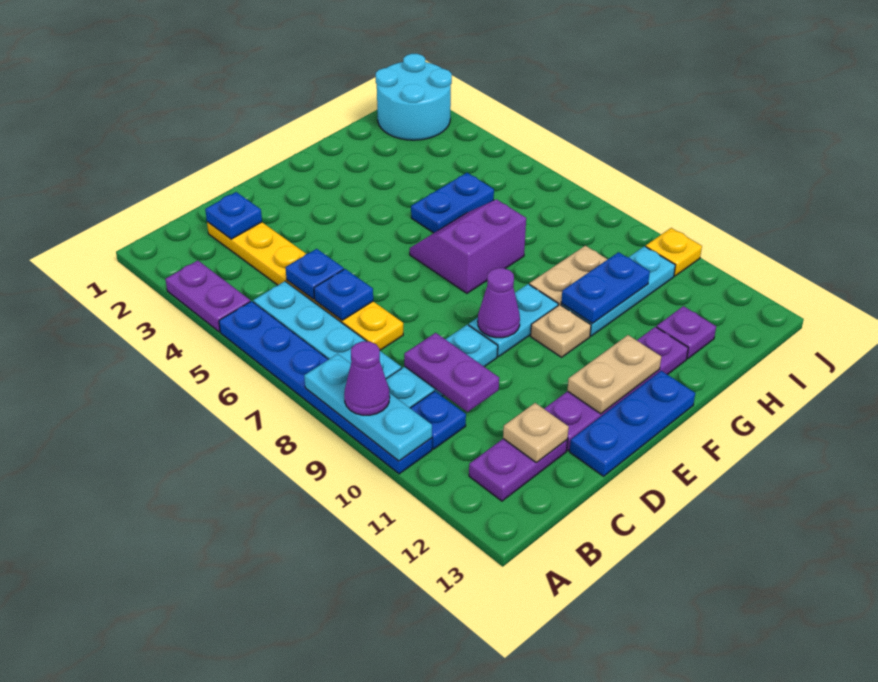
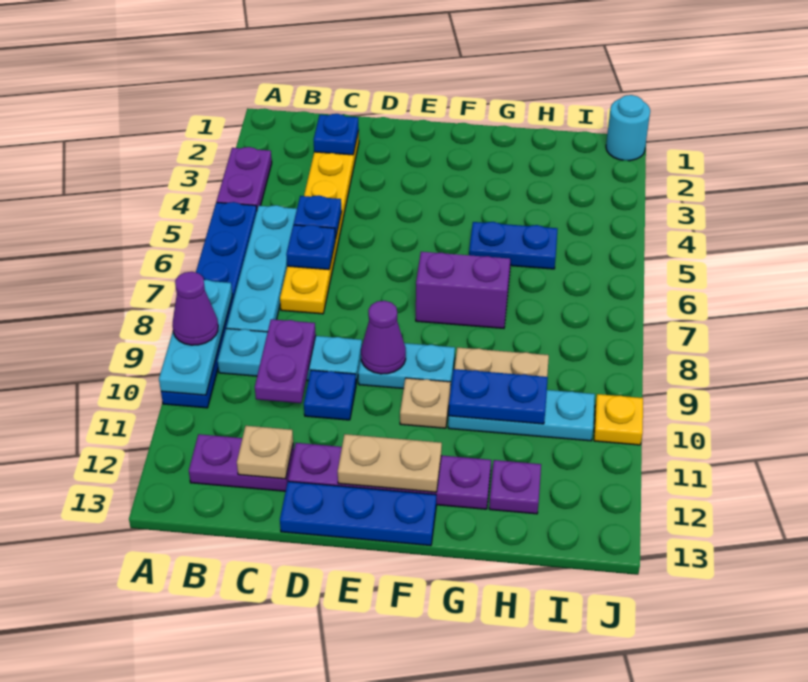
blue 1x1 plate [410,391,466,449] -> blue 1x1 plate moved to [304,370,356,420]
cyan 2x2 round brick [376,54,452,140] -> cyan 1x1 round brick [606,95,650,161]

